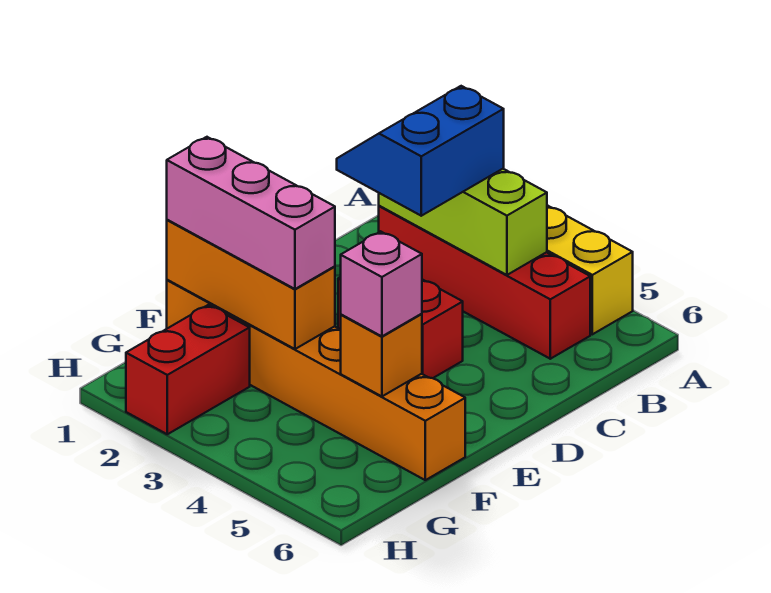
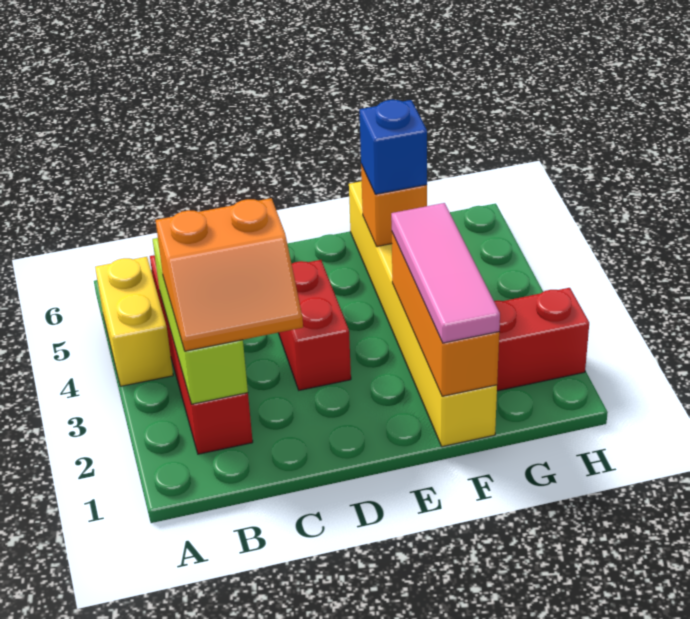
blue 2x2 slope [337,86,504,216] -> orange 2x2 slope [156,198,303,351]
orange 1x6 brick [167,280,465,480] -> yellow 1x6 brick [349,181,497,447]
pink 1x3 brick [167,137,335,289] -> pink 1x3 tile [391,203,500,343]
pink 1x1 brick [341,231,422,336] -> blue 1x1 brick [360,100,427,194]

